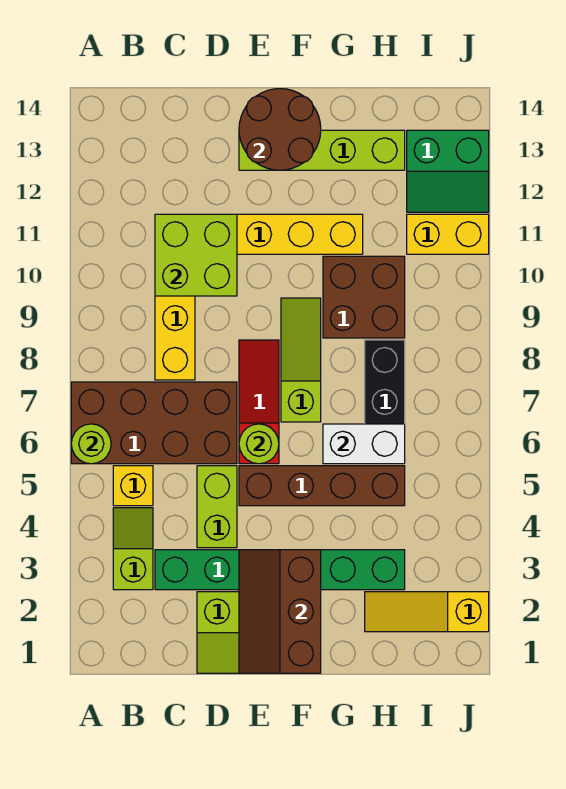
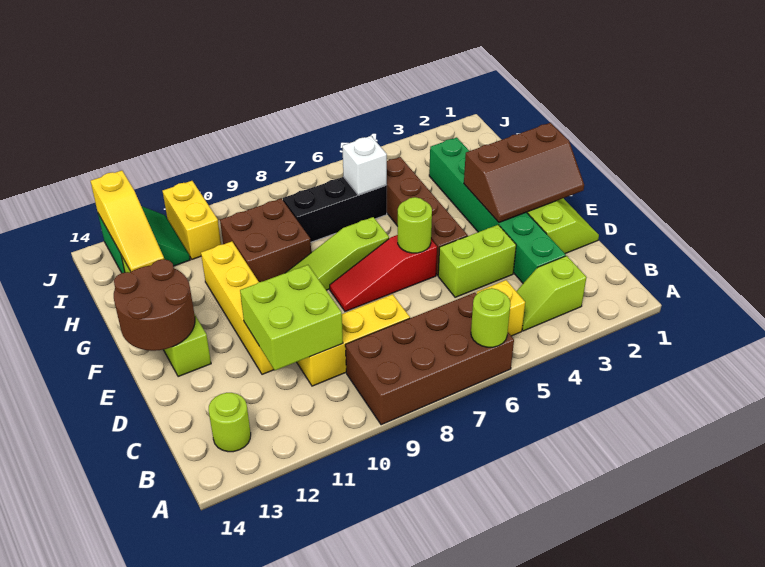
brown 2x4 brick [71,382,237,464] -> brown 2x4 brick turned to [345,293,514,425]
none -> lime 1x1 round brick [209,393,251,452]
white 1x2 brick [323,424,405,464] -> white 1x1 brick [342,136,387,195]
yellow 1x3 slope [365,592,489,632] -> yellow 1x3 slope moved to [91,171,164,271]

